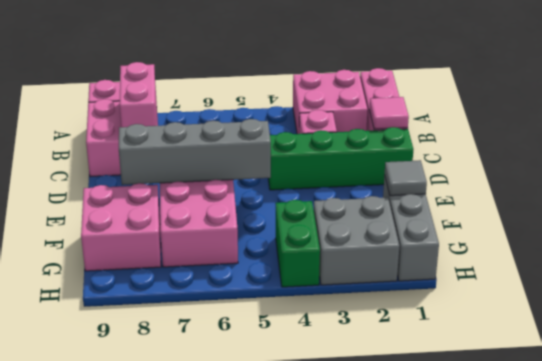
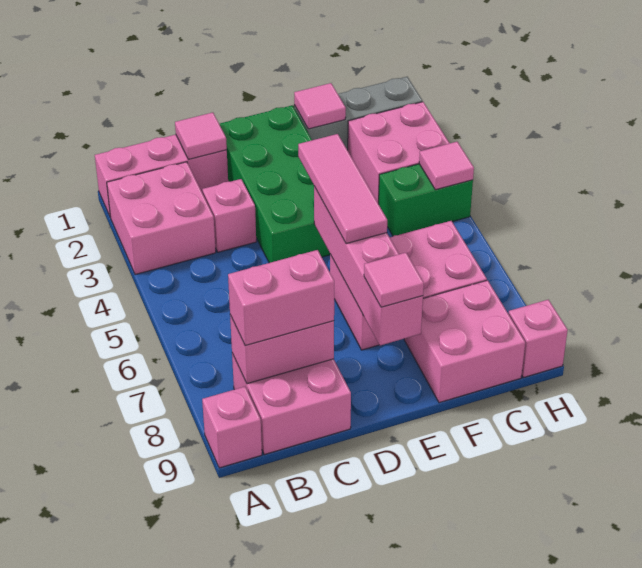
none -> pink 1x2 brick [228,250,334,346]
green 1x4 brick [268,127,414,190] -> green 2x4 brick [219,106,330,263]
none -> pink 1x3 tile [298,134,387,244]
grey 1x4 brick [119,119,271,185] -> pink 1x4 brick [314,186,423,345]
none -> pink 1x1 tile [364,253,424,307]
grey 1x1 tile [385,160,427,196] -> pink 1x1 tile [294,83,346,129]
grey 2x2 brick [314,196,400,285] -> pink 2x2 brick [348,102,449,204]
none -> pink 1x1 tile [419,142,474,190]
none -> pink 1x1 brick [509,300,568,378]

